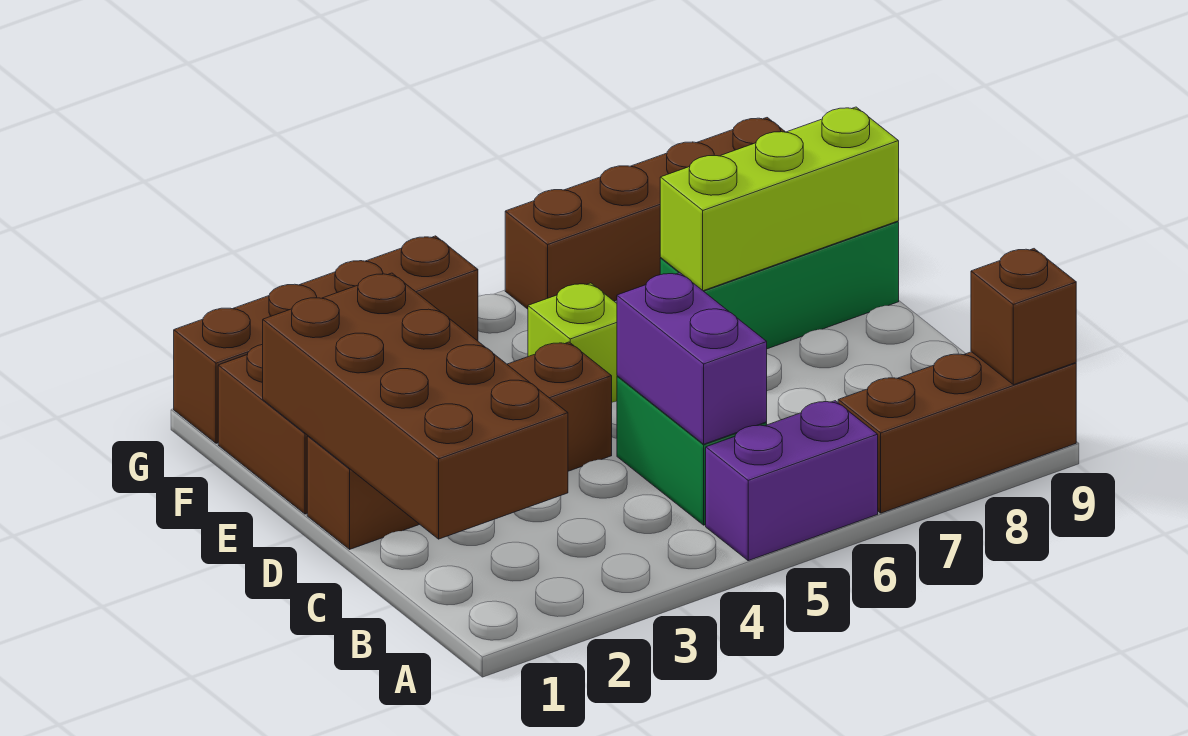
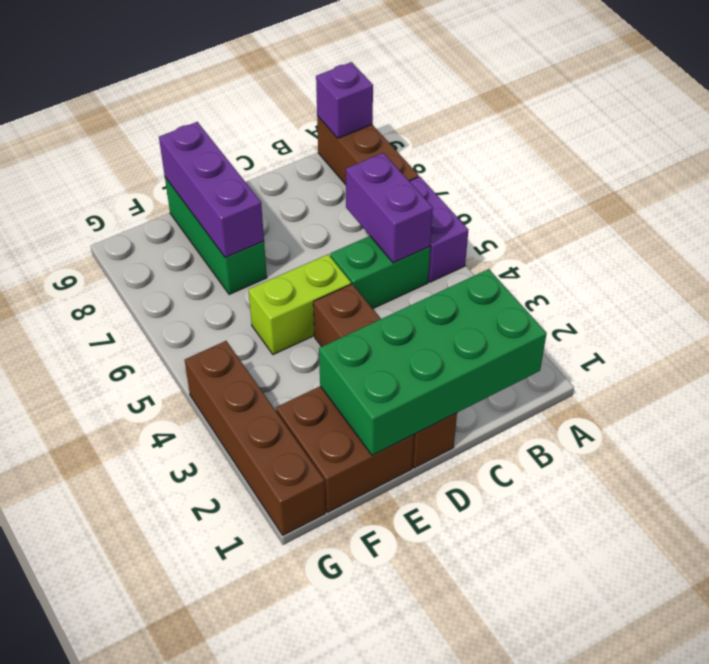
brown 1x1 brick [971,249,1076,385] -> purple 1x1 brick [316,62,373,138]
brown 2x4 brick [263,273,568,539] -> green 2x4 brick [319,269,547,455]
purple 1x2 brick [617,273,767,444] -> purple 1x2 brick turned to [346,153,433,263]
lime 1x1 brick [528,283,617,402] -> lime 1x2 brick [248,254,351,355]
lime 1x3 brick [660,107,899,291] -> purple 1x3 brick [159,122,264,258]
brown 1x4 brick [505,118,785,309] -> none

